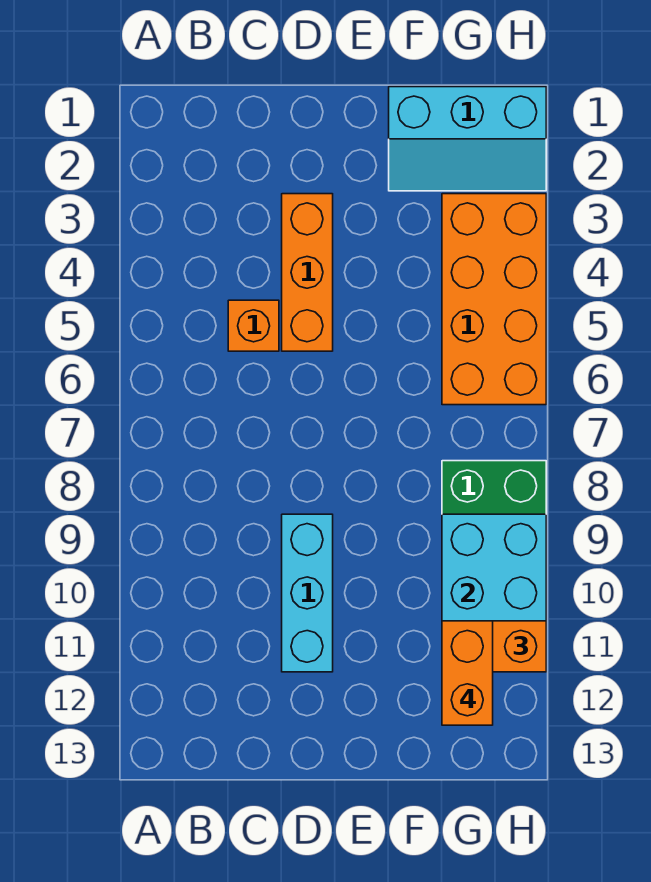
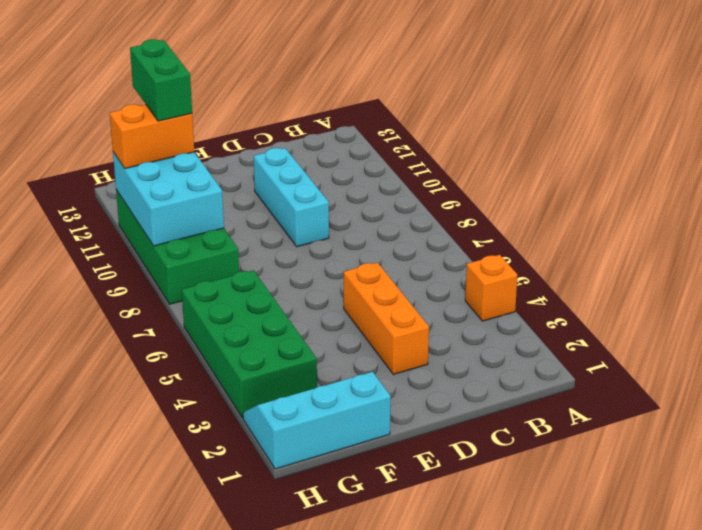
orange 1x1 brick [228,300,279,351] -> orange 1x1 brick moved to [465,255,517,321]
orange 2x4 brick [442,194,546,405] -> green 2x4 brick [182,270,317,418]
orange 1x2 brick [442,621,493,725] -> green 1x2 brick [130,39,192,121]

